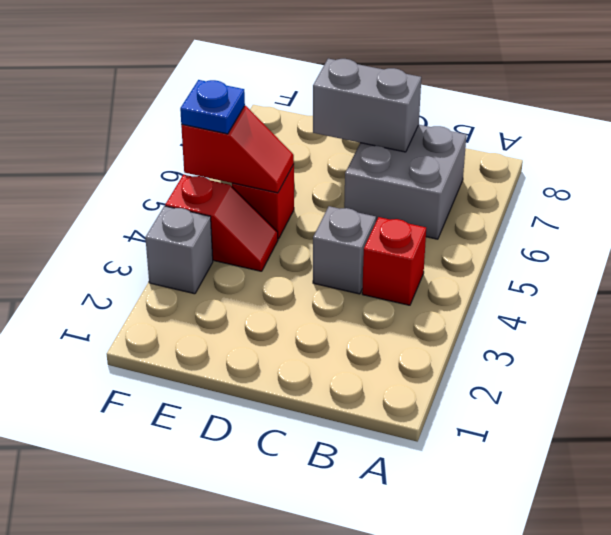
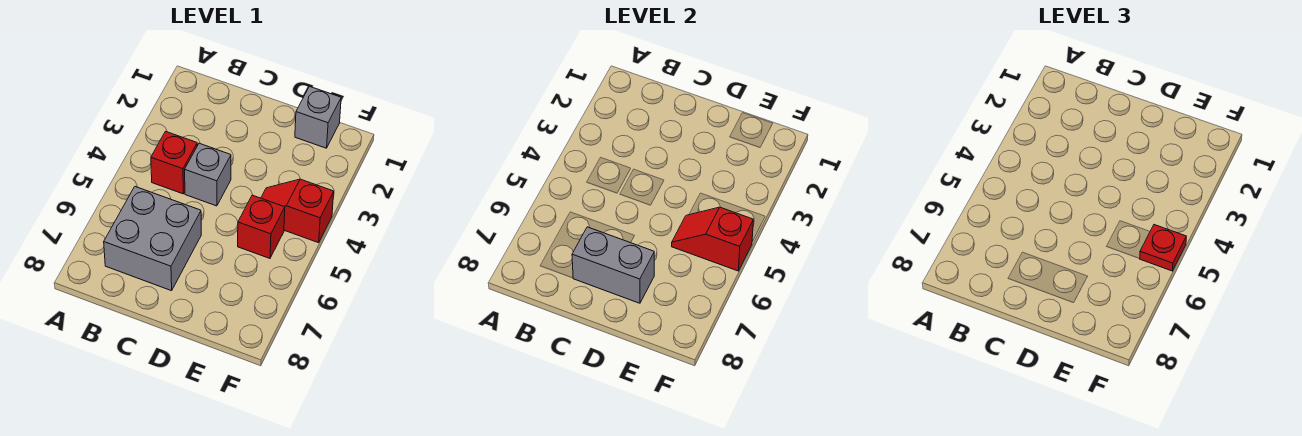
grey 1x1 brick [145,206,213,294] -> grey 1x1 brick moved to [295,86,341,148]
blue 1x1 plate [180,80,245,134] -> red 1x1 plate [1139,225,1186,271]

